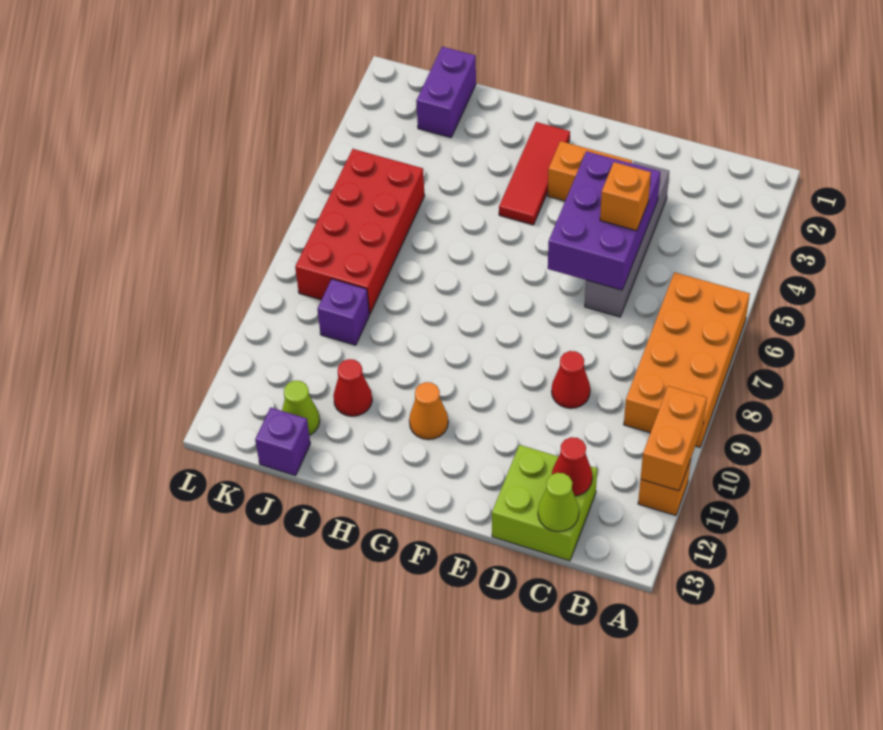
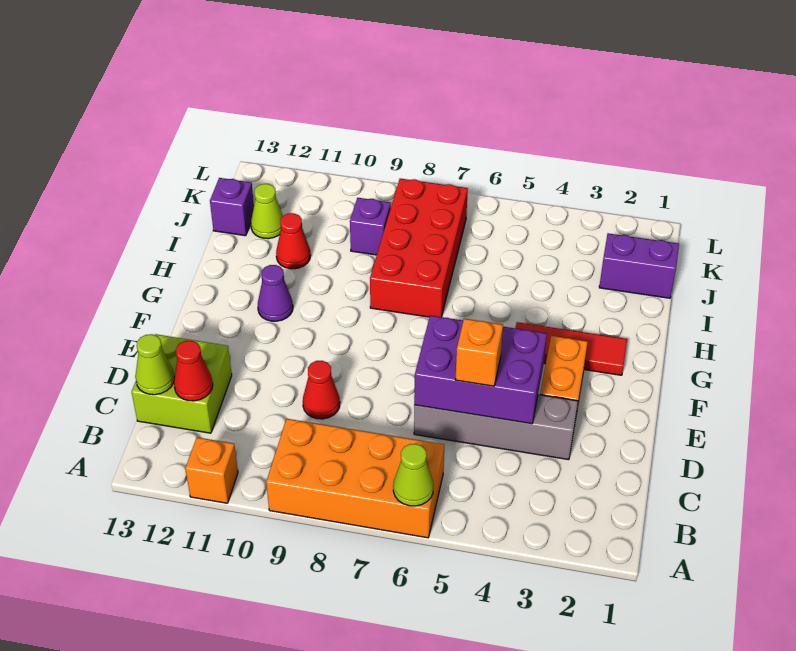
none -> lime 1x1 cone [393,444,433,506]
orange 1x2 brick [641,386,707,491] -> none
orange 1x1 cone [409,382,448,439] -> purple 1x1 cone [258,265,293,321]
red 2x4 brick [295,149,425,314] -> red 2x4 brick turned to [370,179,468,317]

